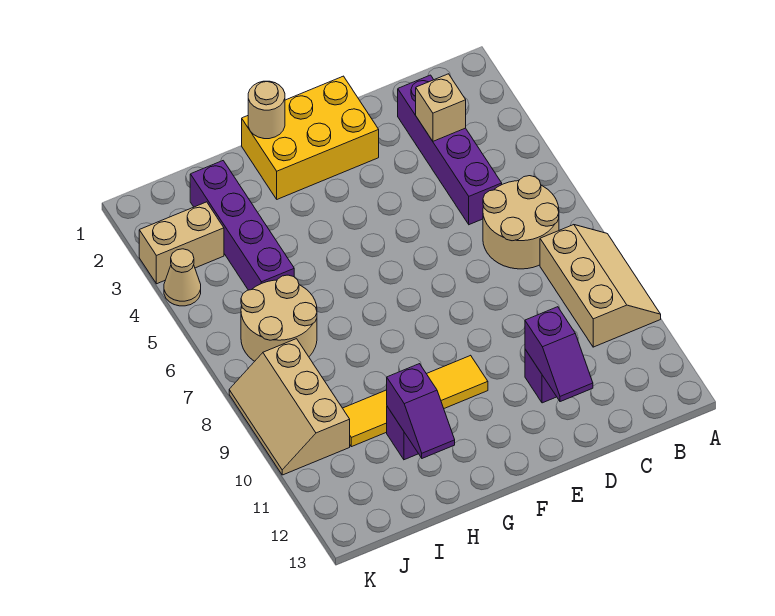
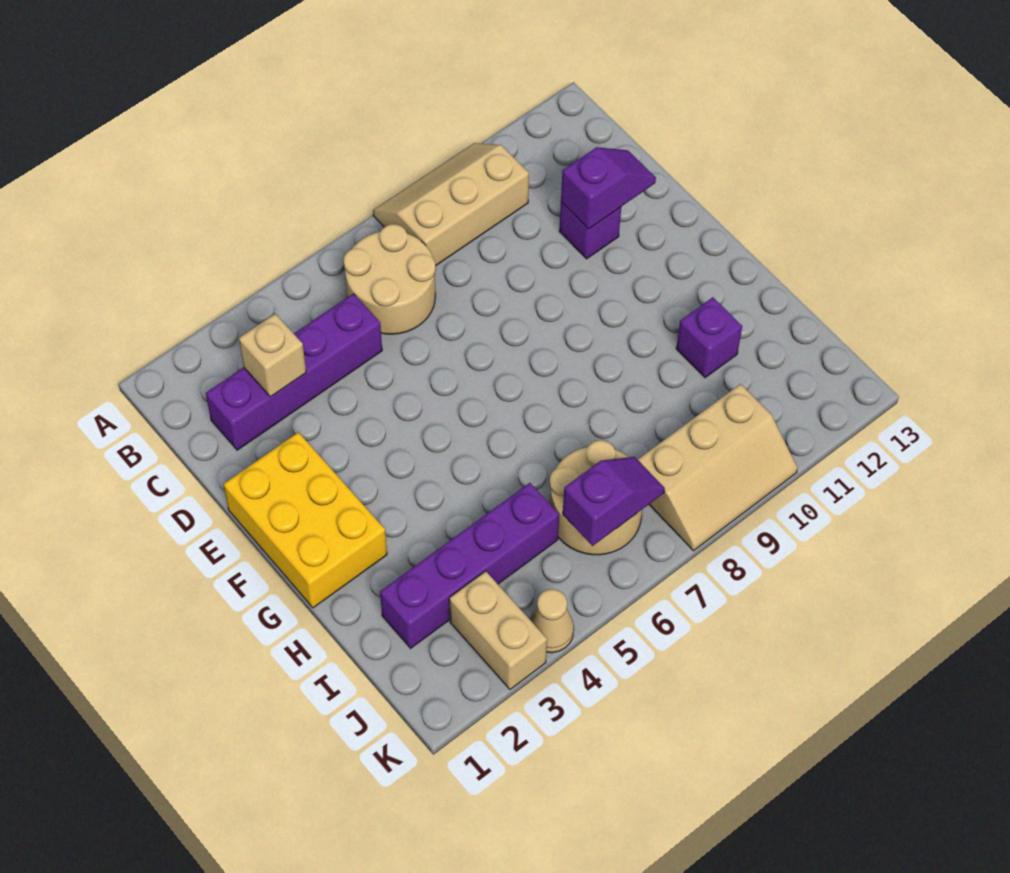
yellow 1x4 tile [343,355,488,447] -> none
tan 1x1 round brick [248,81,285,139] -> none
purple 1x2 slope [387,364,455,458] -> purple 1x2 slope moved to [563,457,665,546]

